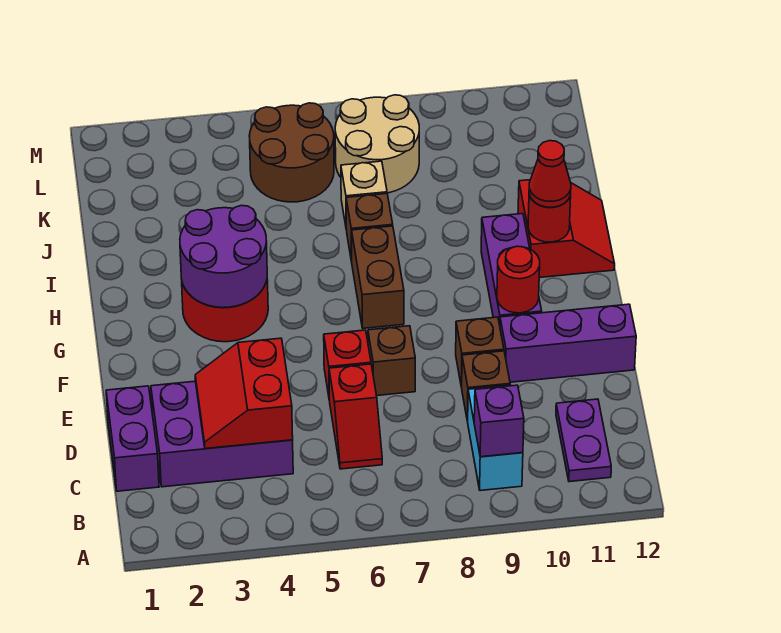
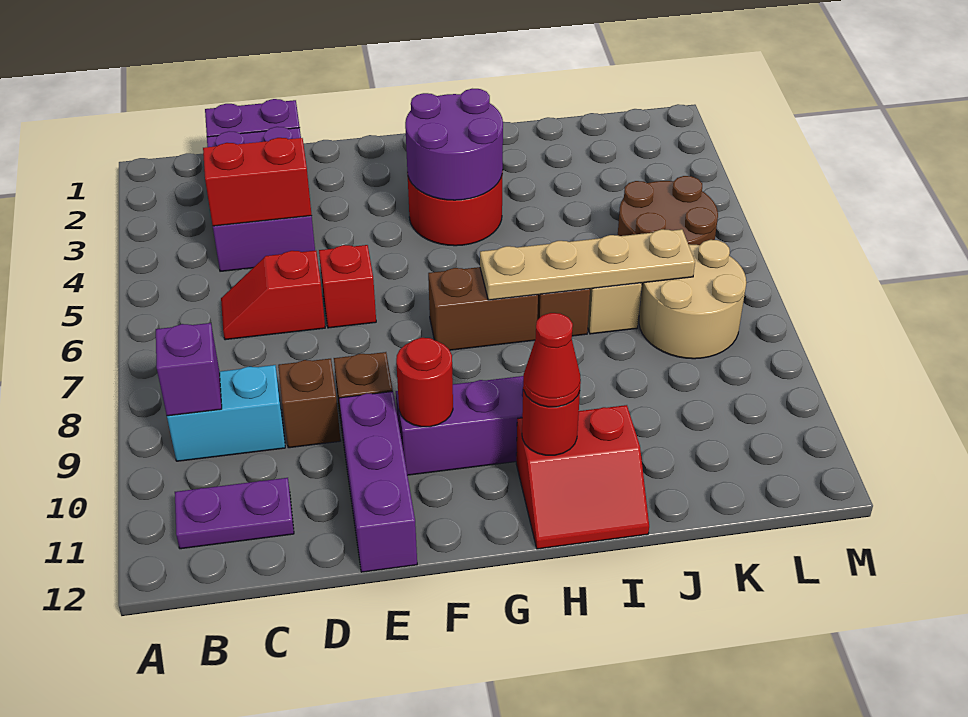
brown 1x1 brick [368,326,415,396] -> none
none -> tan 1x4 plate [480,229,695,300]

